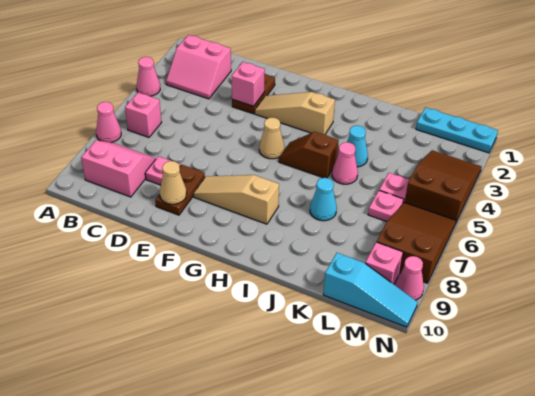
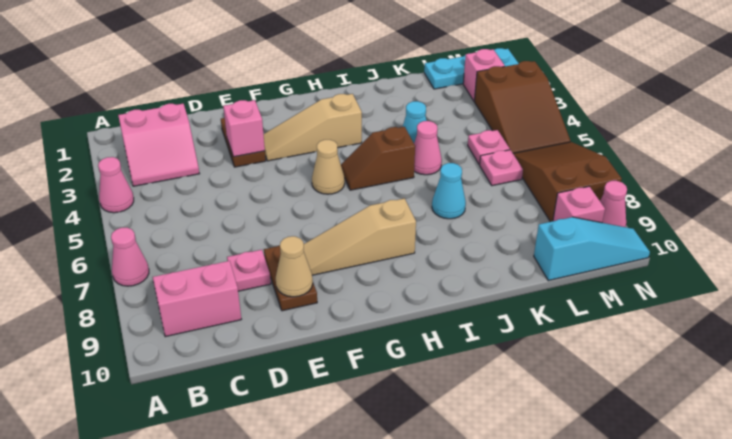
pink 1x1 brick [125,93,162,137] -> pink 1x1 brick moved to [463,49,505,101]
brown 2x3 slope [405,150,482,222] -> brown 2x3 slope turned to [474,61,571,153]

